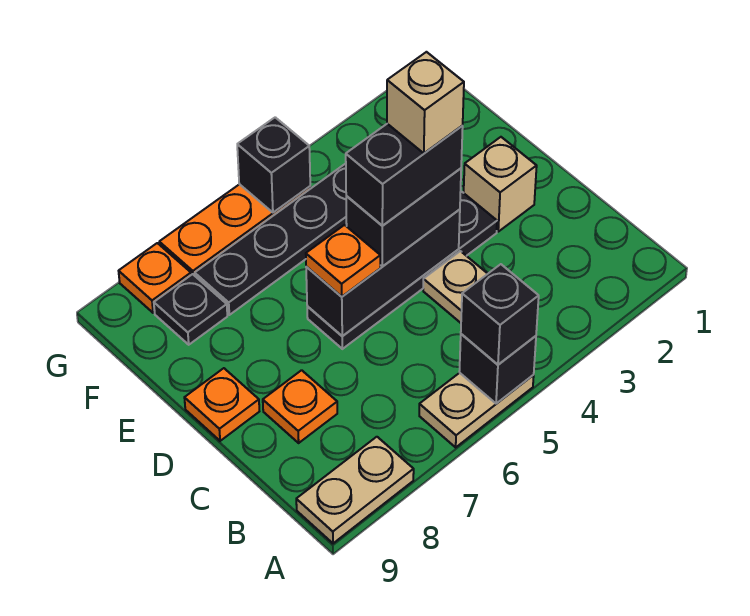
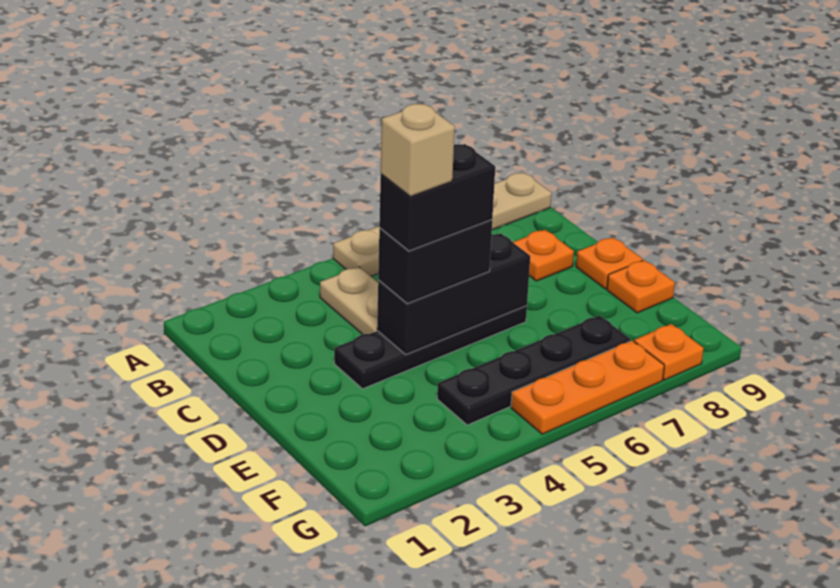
black 1x1 brick [459,334,536,404] -> none
black 1x1 brick [461,264,539,365] -> none
tan 1x1 brick [464,137,537,232] -> none
orange 1x1 plate [306,225,380,297] -> orange 1x1 plate moved to [607,260,675,313]
black 1x1 plate [154,274,227,345] -> none
black 1x1 brick [237,117,310,212] -> none

